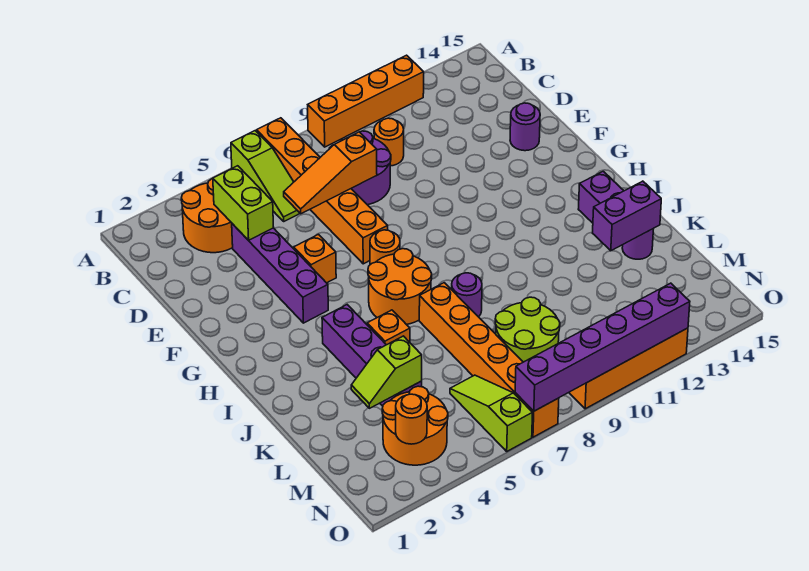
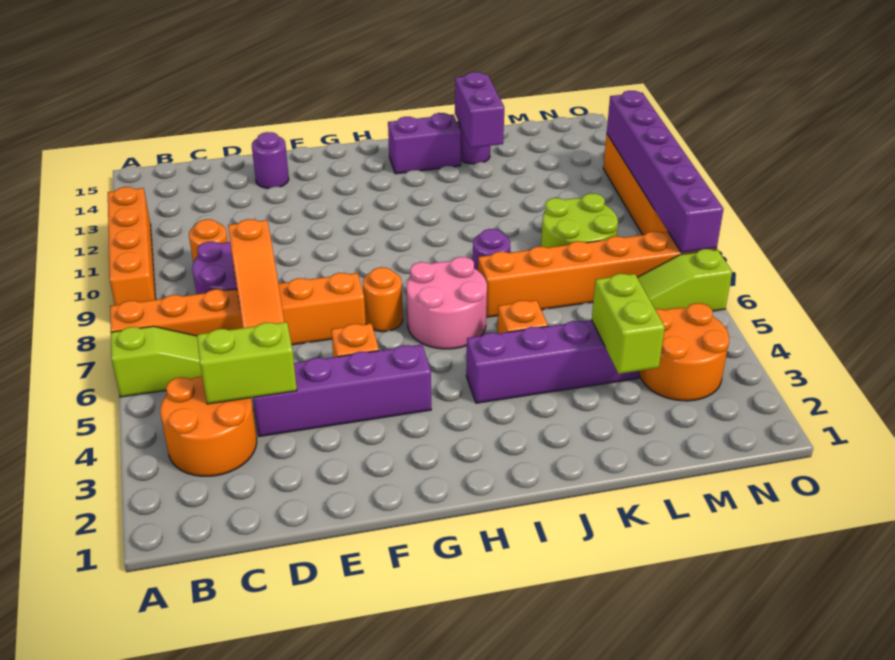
orange 2x2 round brick [368,249,432,324] -> pink 2x2 round brick [407,257,487,349]
lime 1x2 slope [351,336,422,408] -> lime 1x2 brick [592,274,665,374]
orange 1x1 round brick [396,394,427,444] -> none

